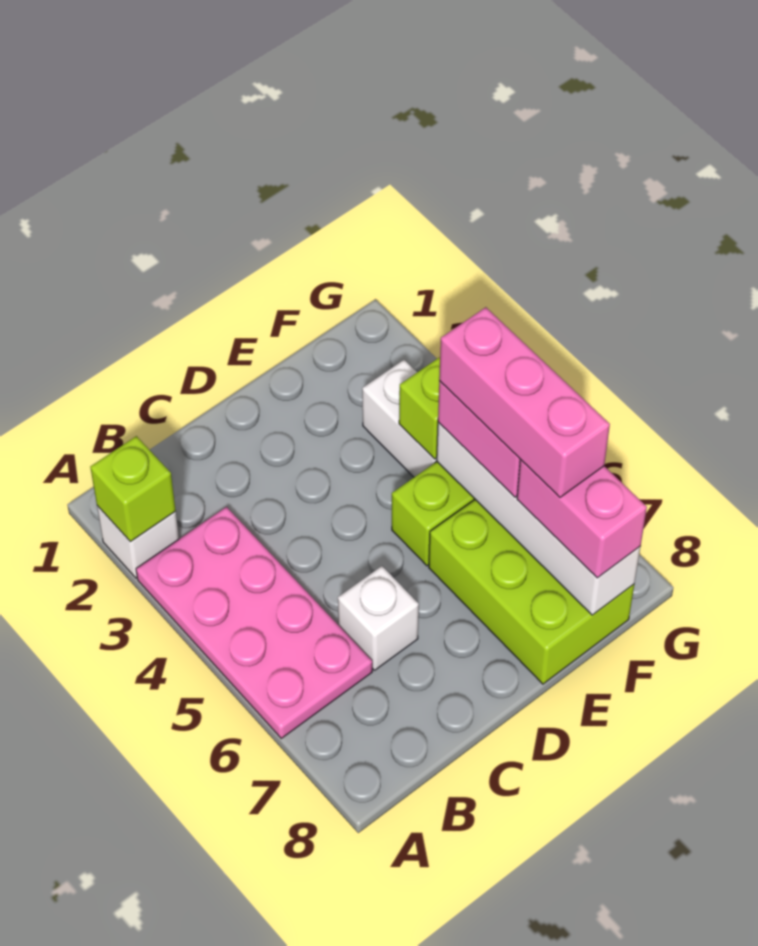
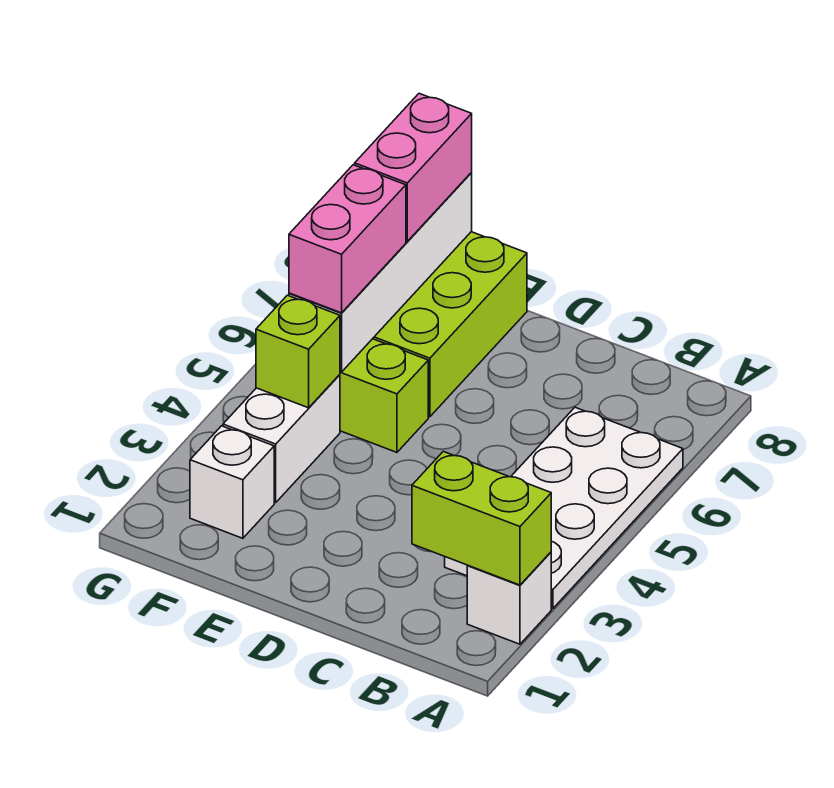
lime 1x1 brick [90,436,176,542] -> lime 1x2 brick [412,451,551,585]
pink 2x4 plate [136,507,372,738] -> white 2x4 plate [445,407,683,609]
white 1x1 brick [338,566,419,670] -> white 1x1 brick moved to [190,426,274,538]
pink 1x3 brick [439,307,610,497] -> none

